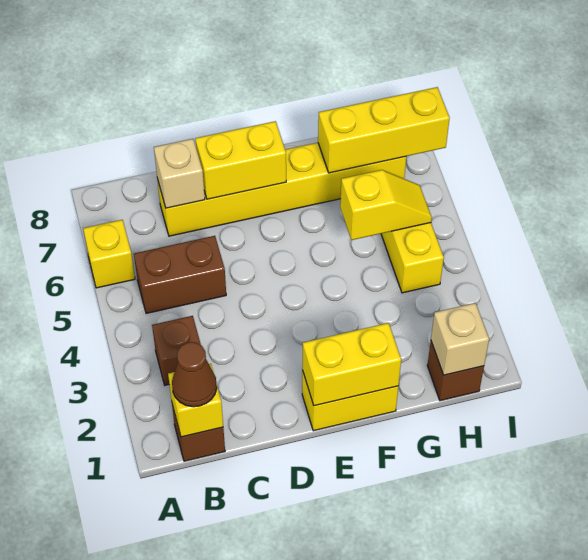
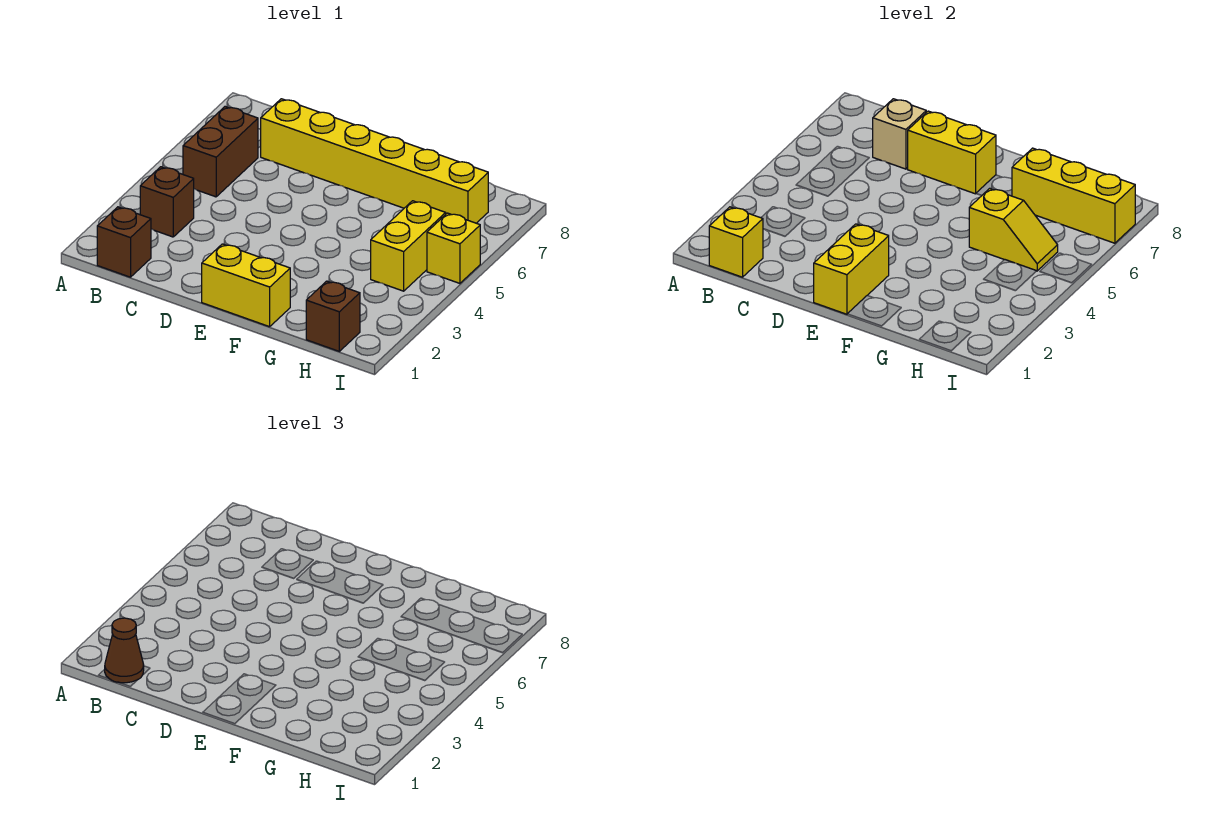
yellow 1x1 brick [83,220,135,288] -> yellow 1x1 brick moved to [427,213,480,283]
brown 1x2 brick [134,236,226,314] -> brown 1x2 brick turned to [183,107,258,197]
yellow 1x2 brick [302,323,401,406] -> yellow 1x2 brick turned to [814,224,889,314]
tan 1x1 brick [431,303,489,375] -> none

